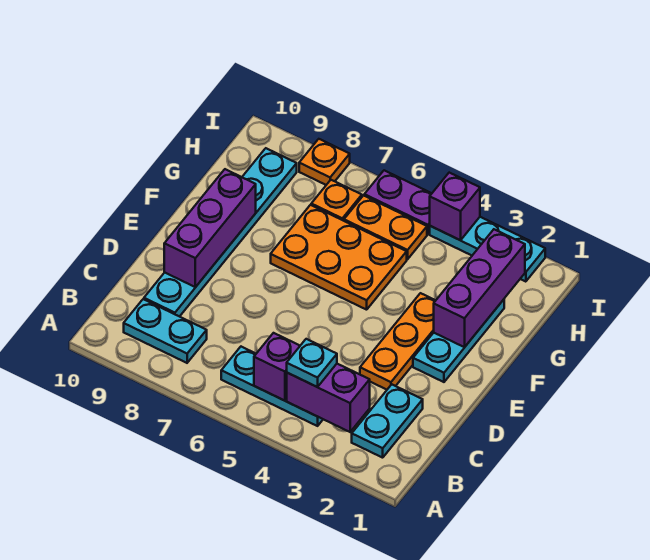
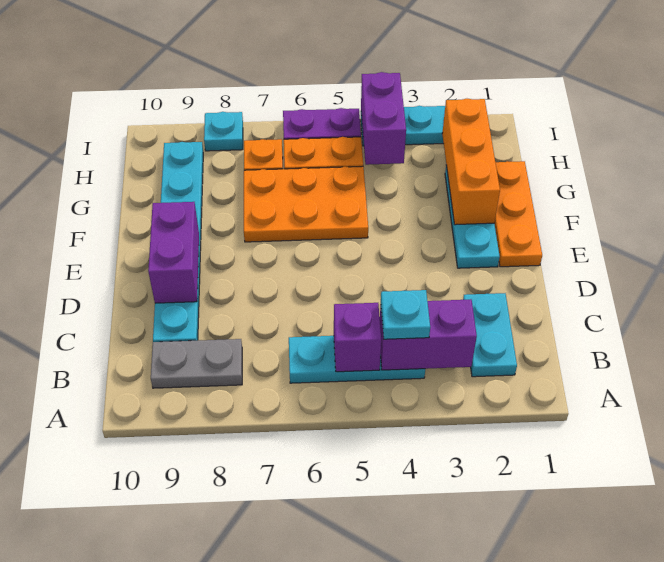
cyan 1x2 plate [124,299,207,363] -> grey 1x2 plate [151,339,242,388]
orange 1x3 plate [360,293,436,390] -> orange 1x3 plate moved to [494,161,542,267]
purple 1x3 brick [164,169,256,287] -> purple 1x2 brick [148,202,199,303]
purple 1x3 brick [434,229,525,347] -> orange 1x3 brick [442,99,500,225]
purple 1x1 brick [430,173,480,240] -> purple 1x2 brick [361,72,406,165]
orange 1x1 plate [299,139,350,185] -> cyan 1x1 plate [204,112,243,151]

